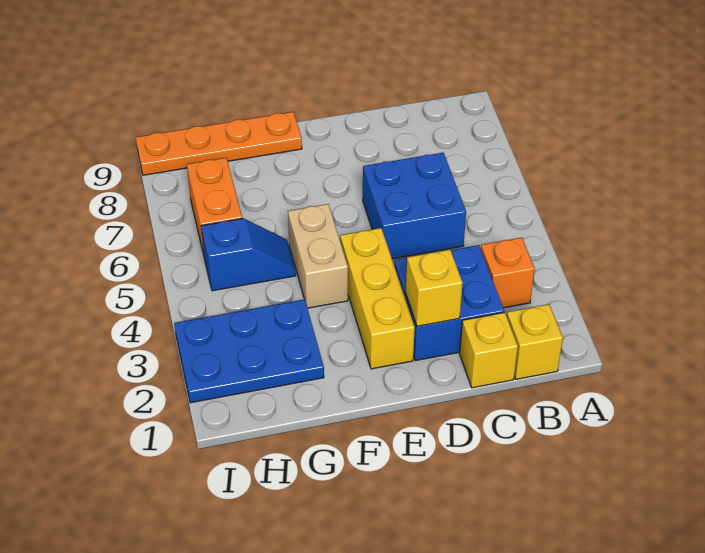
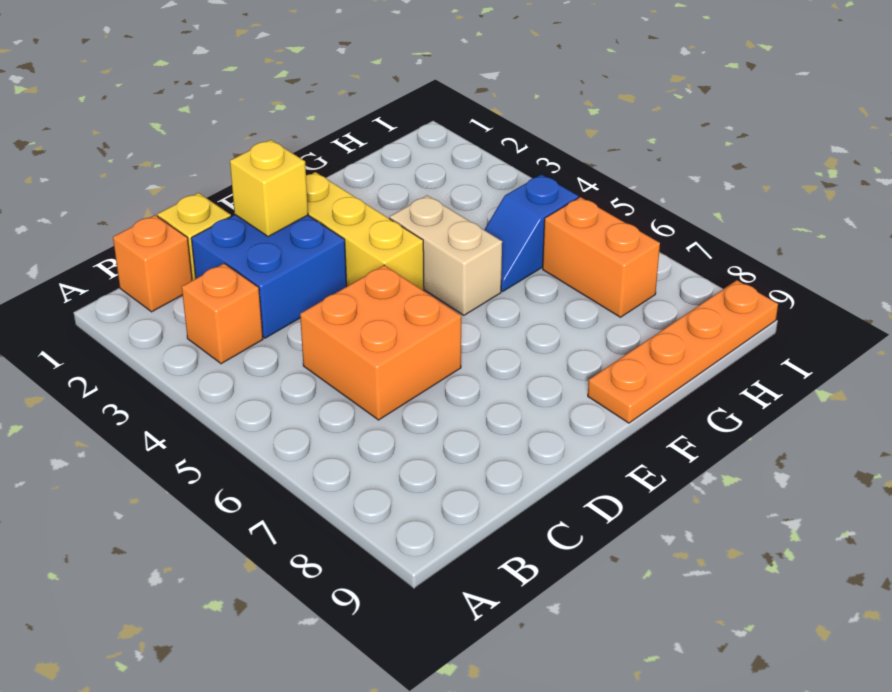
yellow 1x1 brick [507,304,563,379] -> orange 1x1 brick [113,215,192,312]
blue 2x2 brick [363,153,466,259] -> orange 2x2 brick [300,265,461,420]
blue 2x3 plate [174,299,324,403] -> none

